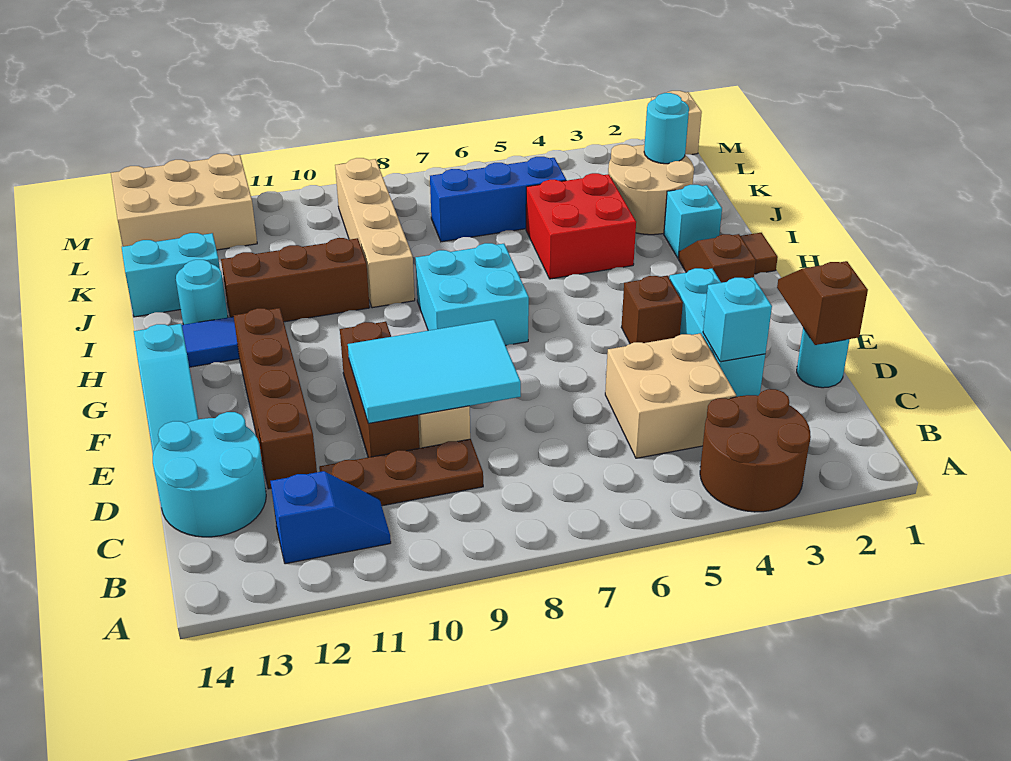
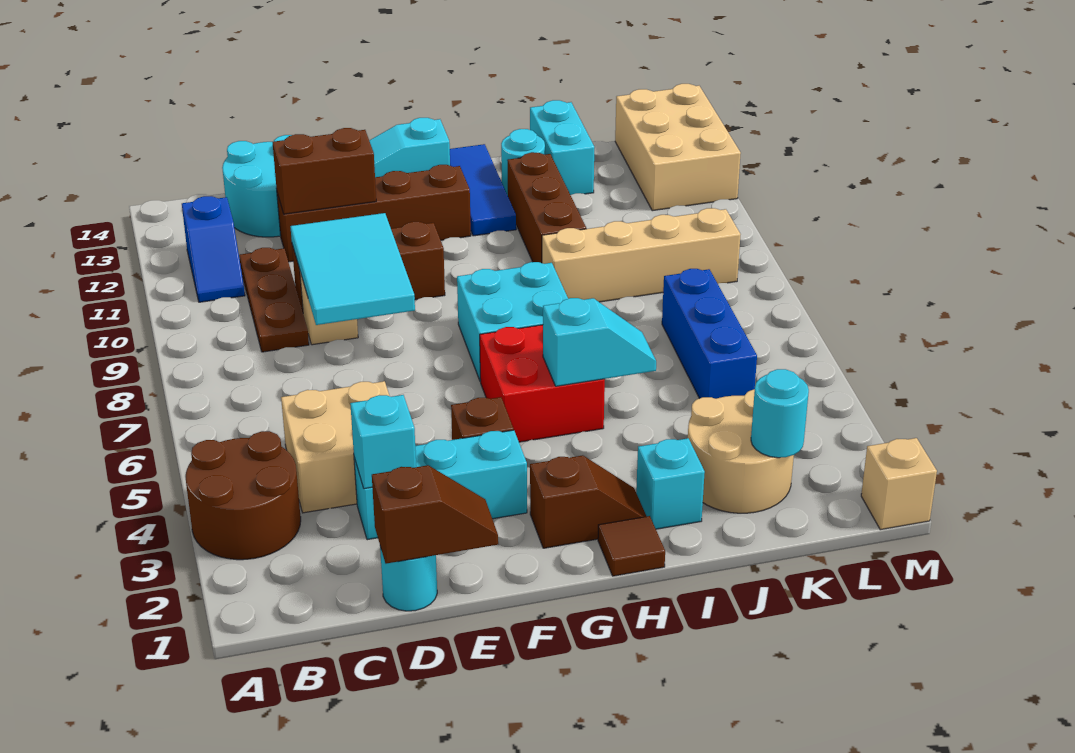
none -> brown 1x2 brick [273,128,376,214]
none -> cyan 1x2 slope [543,298,656,386]
red 2x2 brick [526,173,636,279] -> red 2x2 brick moved to [480,325,605,442]

